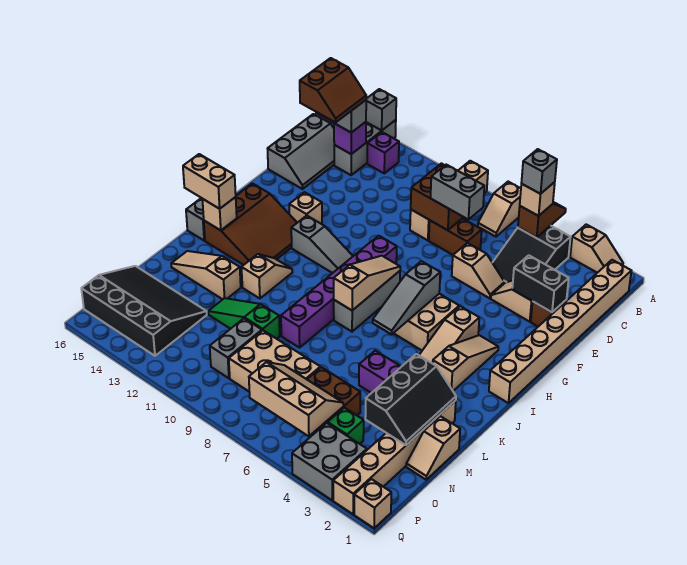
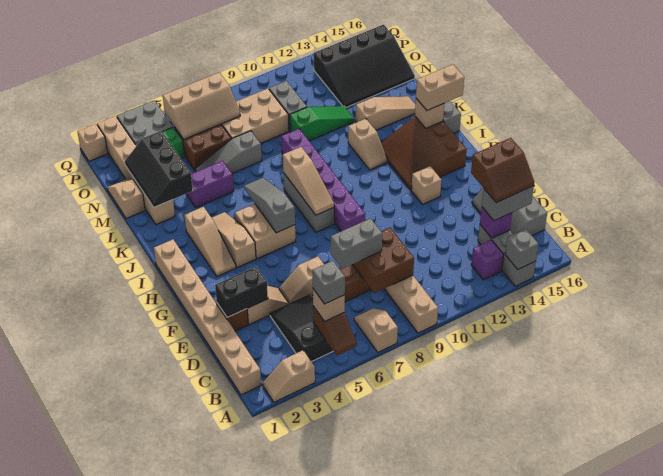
brown 2x2 slope [300,58,366,122] -> brown 2x2 slope turned to [471,138,534,203]
grey 1x3 slope [291,216,353,273] -> grey 1x3 slope moved to [195,131,262,174]

